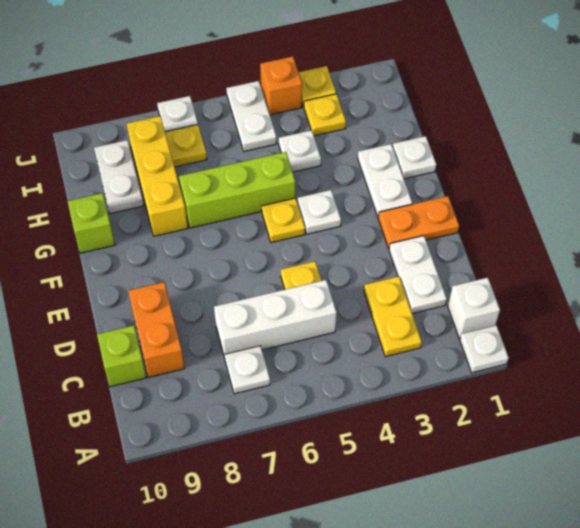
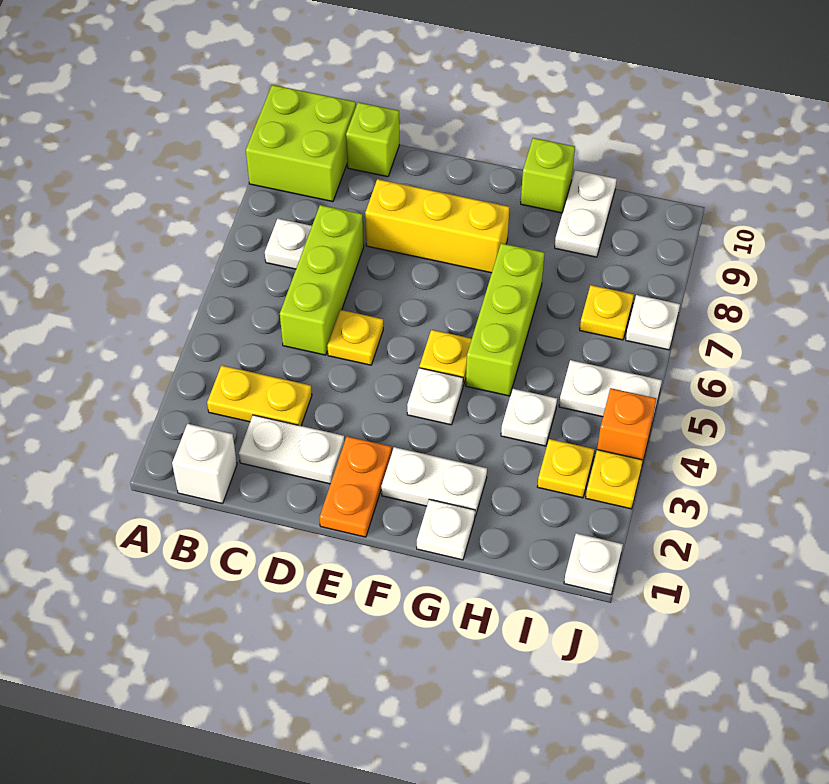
white 1x1 plate [460,325,509,373] -> white 1x1 plate moved to [564,533,623,595]
none -> lime 2x2 brick [246,85,356,202]
white 1x3 brick [214,280,337,358] -> lime 1x3 brick [280,205,364,355]
orange 1x2 brick [128,282,185,377] -> none
yellow 1x3 brick [127,116,188,236] -> yellow 1x3 brick moved to [365,179,510,273]
white 1x2 plate [94,140,144,214] -> white 1x2 plate turned to [555,170,617,257]

